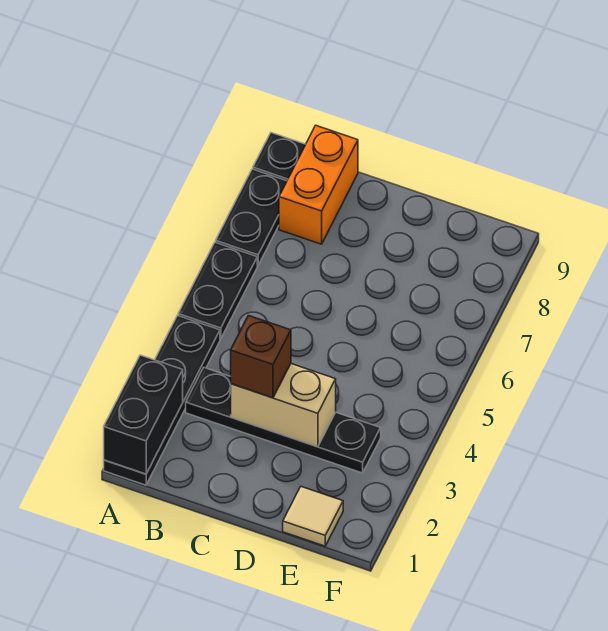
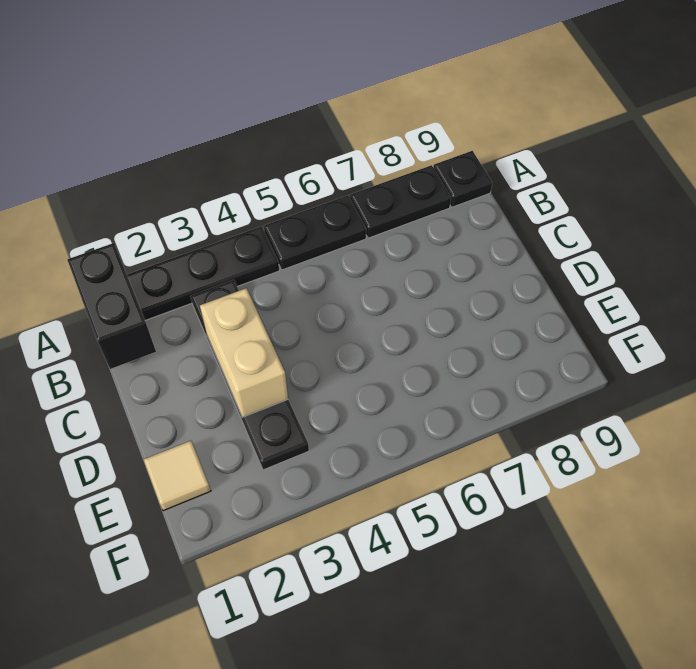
black 1x2 brick [104,355,183,474] -> black 1x2 brick turned to [67,243,156,369]
orange 1x2 brick [279,125,358,244] -> none
brown 1x1 brick [231,316,291,398] -> none

